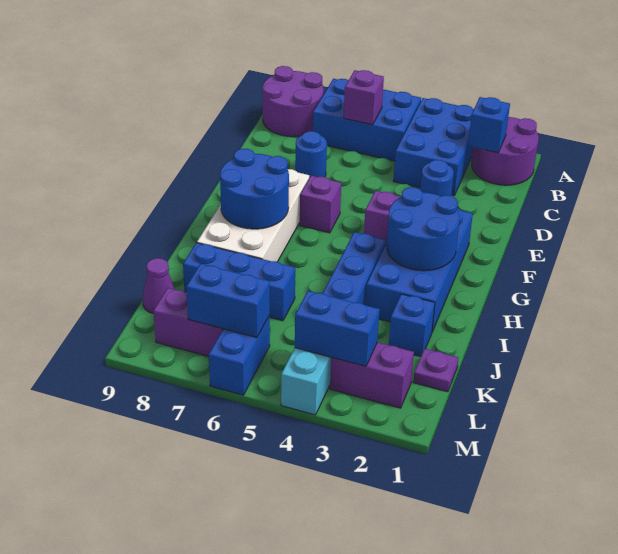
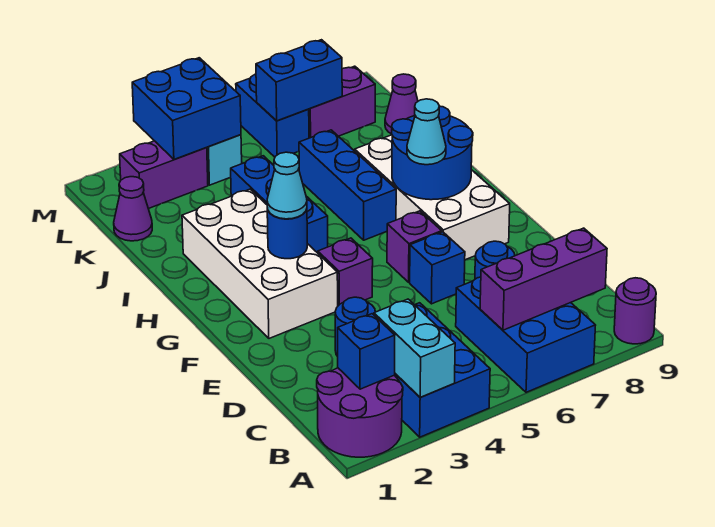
none -> cyan 1x2 brick [374,299,455,397]
blue 2x3 brick [313,79,421,161] -> blue 2x3 brick turned to [456,277,596,392]
purple 2x2 round brick [263,66,324,137] -> purple 1x1 round brick [614,278,656,344]
purple 1x1 brick [344,70,384,125] -> purple 1x3 brick [480,228,607,330]
blue 2x4 brick [365,208,473,332] -> white 2x4 brick [182,189,338,338]
blue 2x2 round brick [386,187,460,271] -> blue 1x1 round brick [267,208,307,259]
none -> cyan 1x1 cone [267,152,307,219]
none -> cyan 1x1 cone [407,99,446,165]
blue 1x1 brick [389,294,435,357] -> blue 1x1 brick moved to [410,232,465,304]
blue 1x3 brick [183,243,295,321] -> blue 1x3 brick turned to [299,130,396,240]
purple 1x1 plate [413,349,458,392] -> purple 1x1 cone [114,177,152,241]
blue 1x2 brick [295,291,380,366] -> blue 2x2 brick [132,58,241,160]

